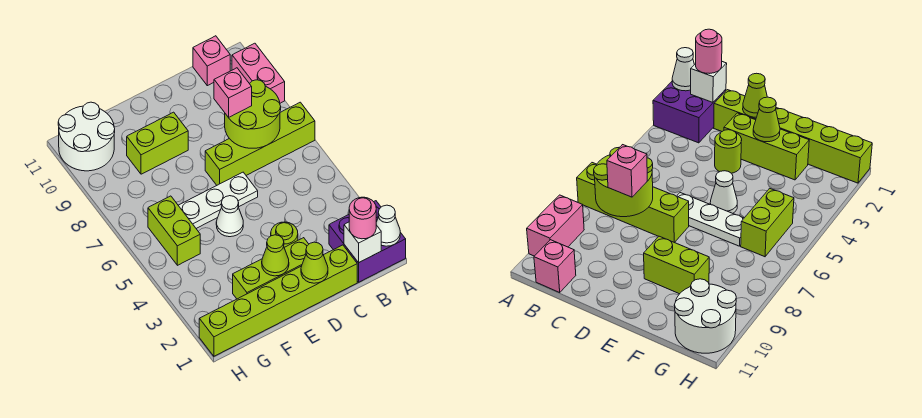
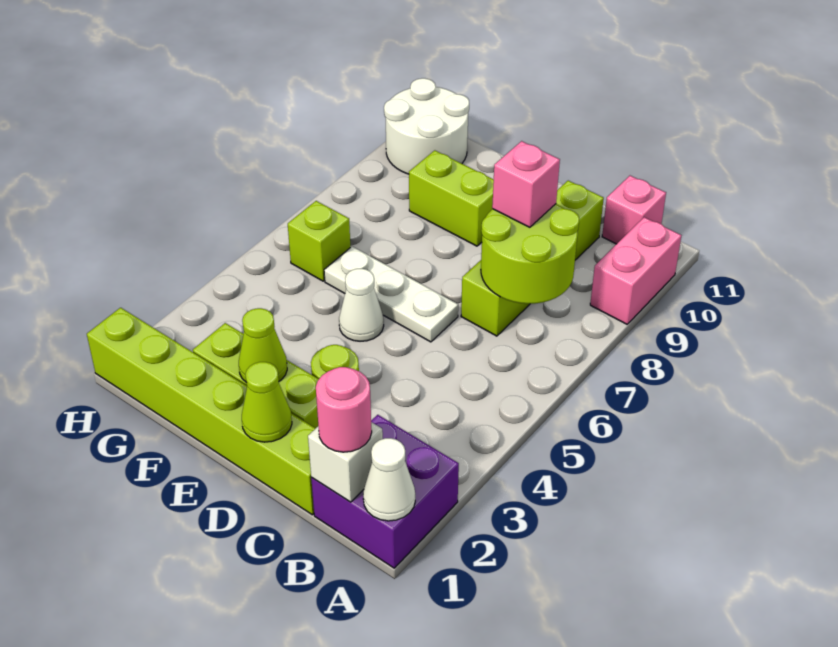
lime 1x4 brick [205,102,315,185] -> lime 1x4 brick turned to [461,181,604,336]
lime 1x2 brick [148,196,200,265] -> lime 1x1 brick [288,201,350,281]

